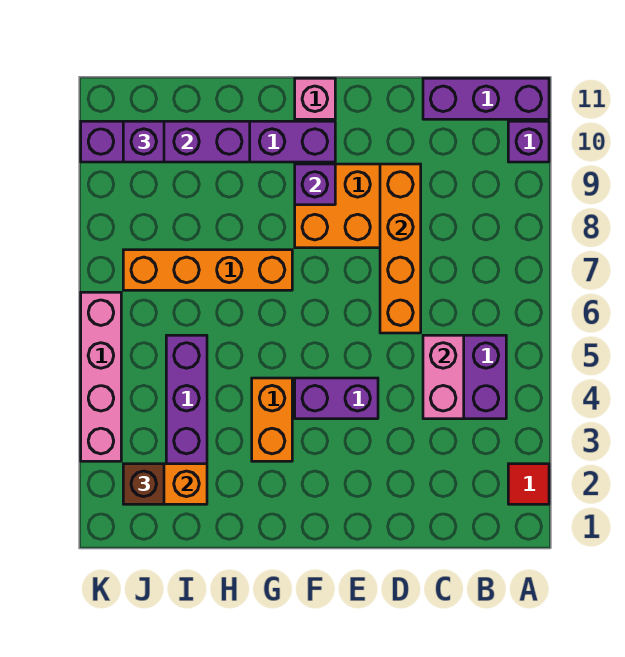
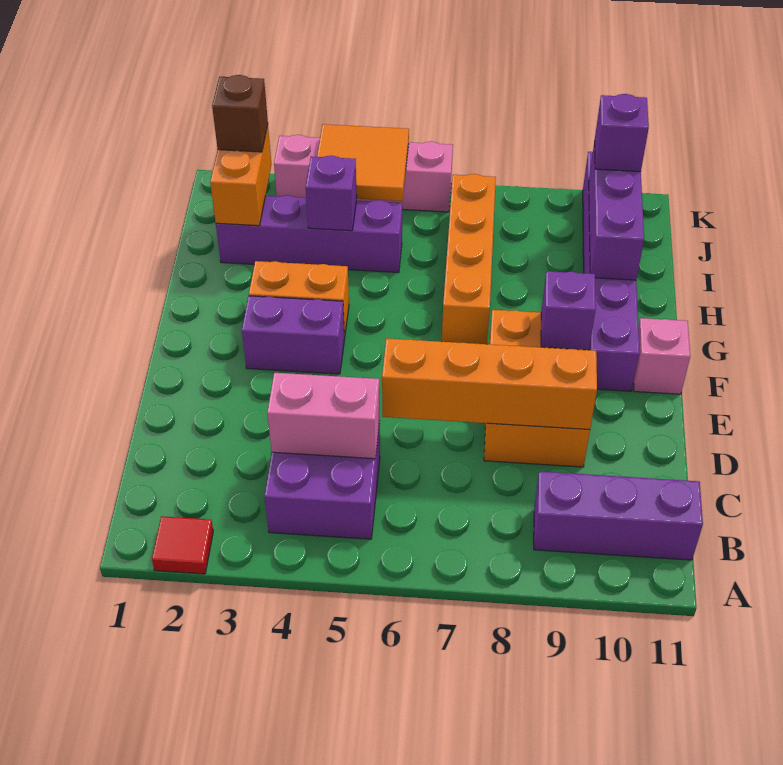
purple 1x1 brick [508,121,549,162] -> purple 1x1 brick moved to [306,156,357,231]
purple 1x3 brick [423,78,549,119] -> purple 1x3 brick turned to [534,471,703,560]
purple 1x2 brick [295,378,378,419] -> purple 1x2 brick turned to [242,296,345,374]
none -> orange 2x2 tile [317,124,409,201]

